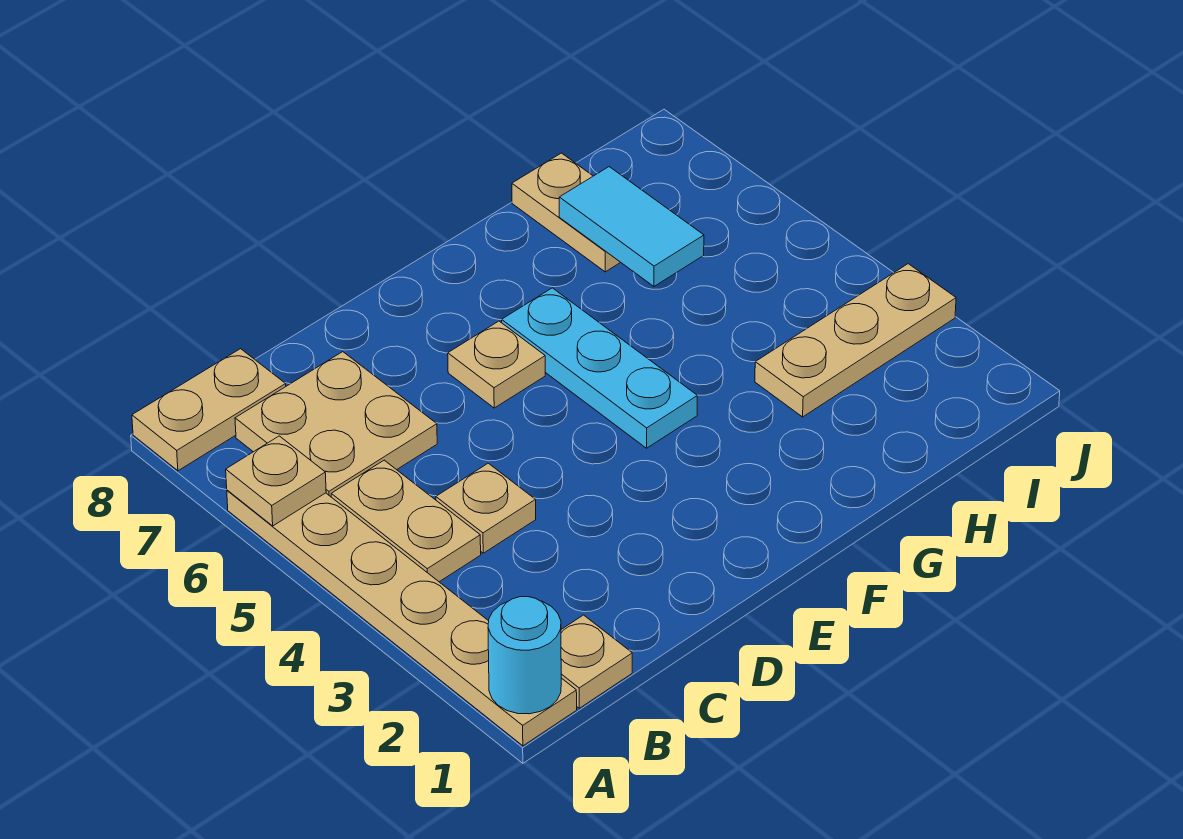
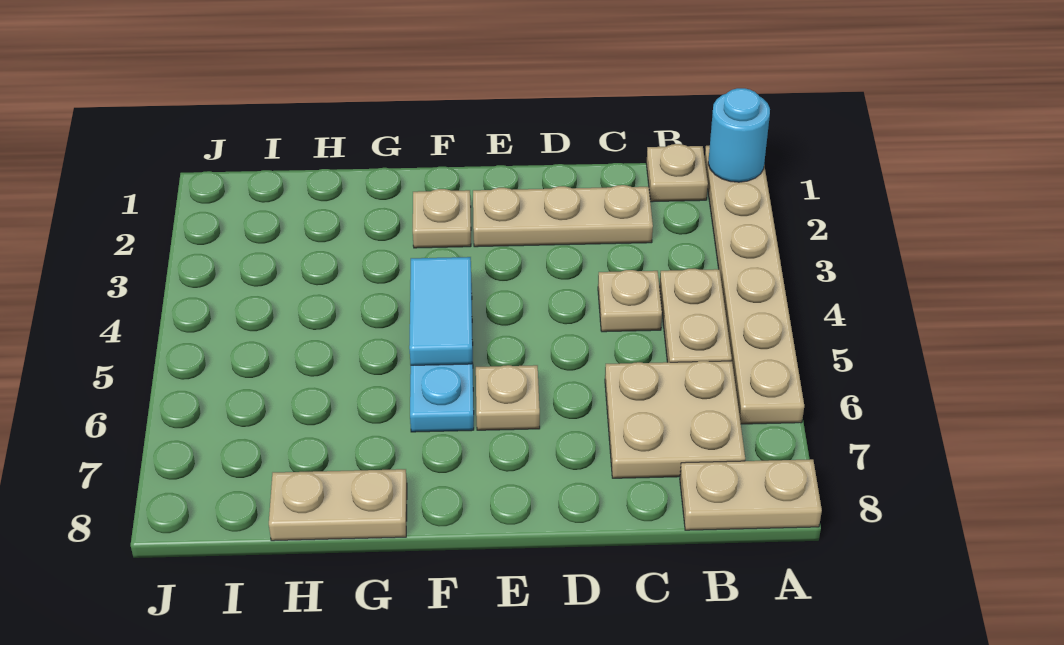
tan 1x1 plate [226,436,326,526] -> tan 1x1 plate moved to [413,189,471,248]
tan 1x3 plate [755,264,956,417] -> tan 1x3 plate moved to [473,185,653,247]
cyan 1x2 tile [559,167,704,286] -> cyan 1x2 tile moved to [409,257,473,365]
tan 1x2 plate [512,153,620,272] -> tan 1x2 plate turned to [269,469,407,541]

